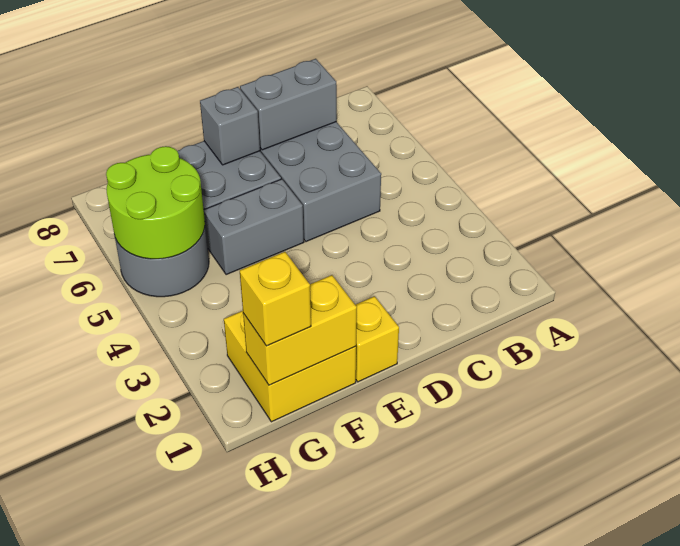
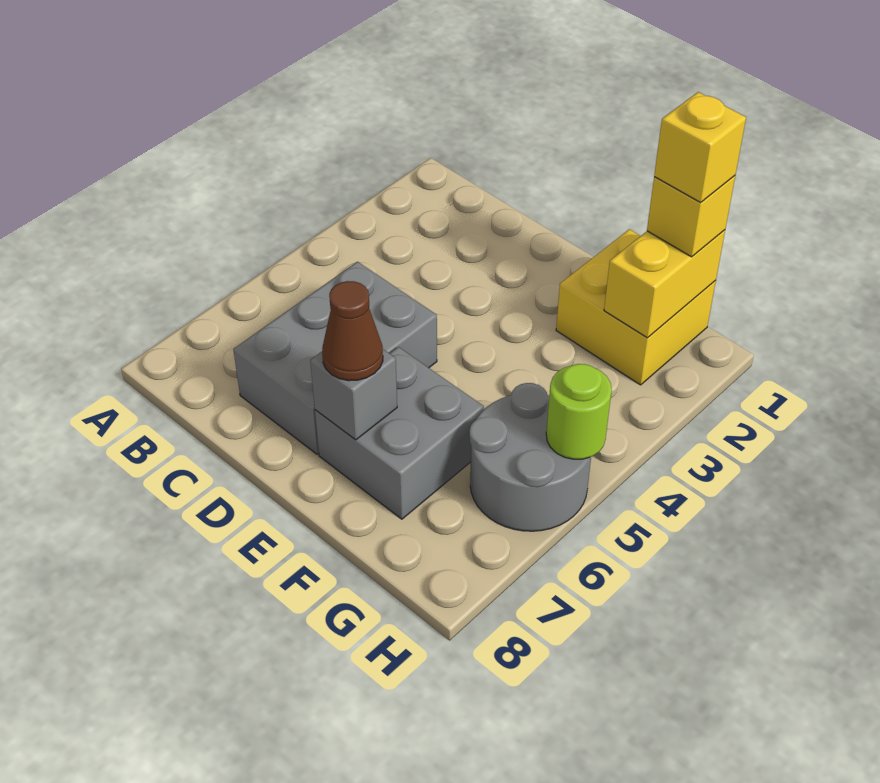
grey 1x2 brick [240,59,337,150] -> none
yellow 1x1 brick [356,296,399,382] -> yellow 1x1 brick moved to [654,92,746,202]
grey 1x2 brick [204,179,304,275] -> none
none -> brown 1x1 cone [322,281,383,381]
yellow 1x2 brick [243,275,357,385] -> yellow 1x2 brick turned to [604,230,725,338]
lime 2x2 round brick [106,146,205,259] -> lime 1x1 round brick [546,364,612,459]

